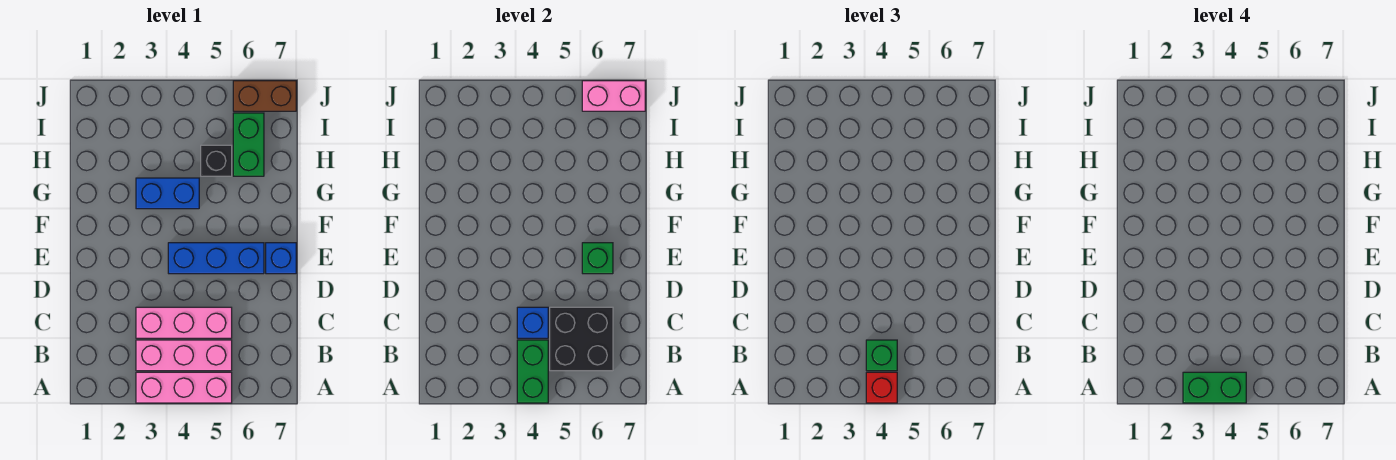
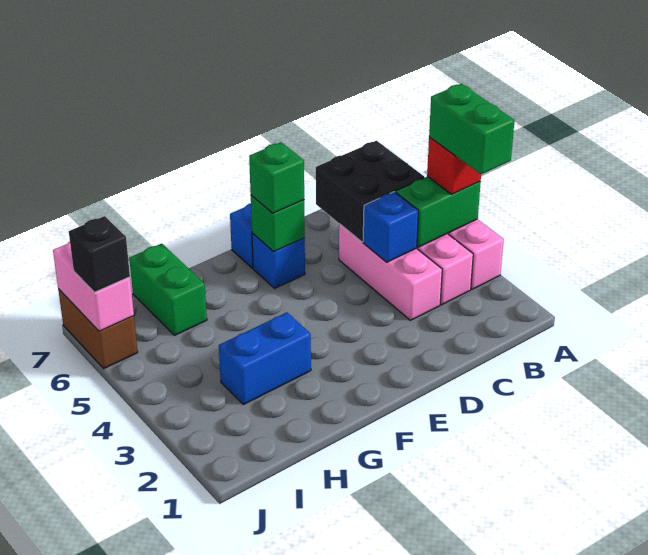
green 1x1 brick [866,340,897,371] -> green 1x1 brick moved to [249,142,304,213]
blue 1x3 brick [168,243,264,274] -> blue 1x1 brick [252,233,305,288]
blue 1x2 brick [136,178,199,209] -> blue 1x2 brick turned to [219,312,311,405]
black 1x1 brick [201,145,232,176] -> black 1x1 brick moved to [69,216,130,292]
green 1x2 brick [233,113,264,176] -> green 1x2 brick turned to [129,244,207,335]

